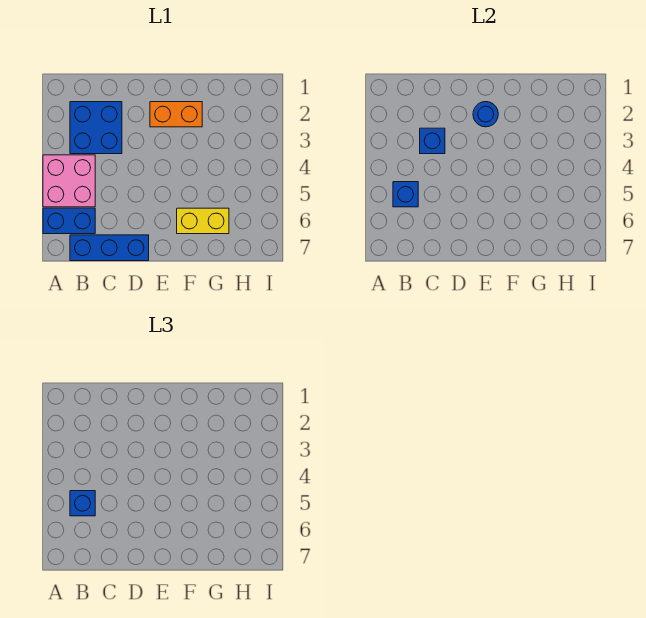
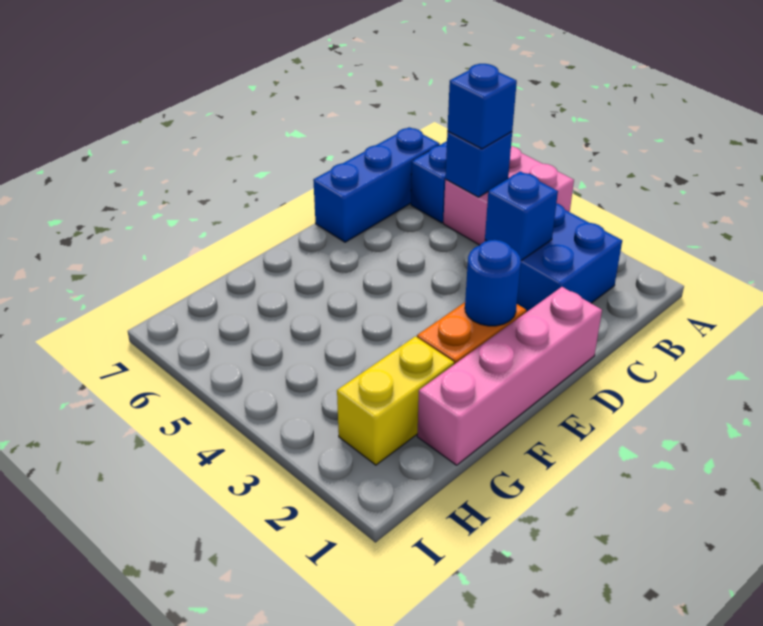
none -> pink 1x4 brick [417,287,602,465]
yellow 1x2 brick [177,208,229,234] -> yellow 1x2 brick moved to [337,336,454,465]

